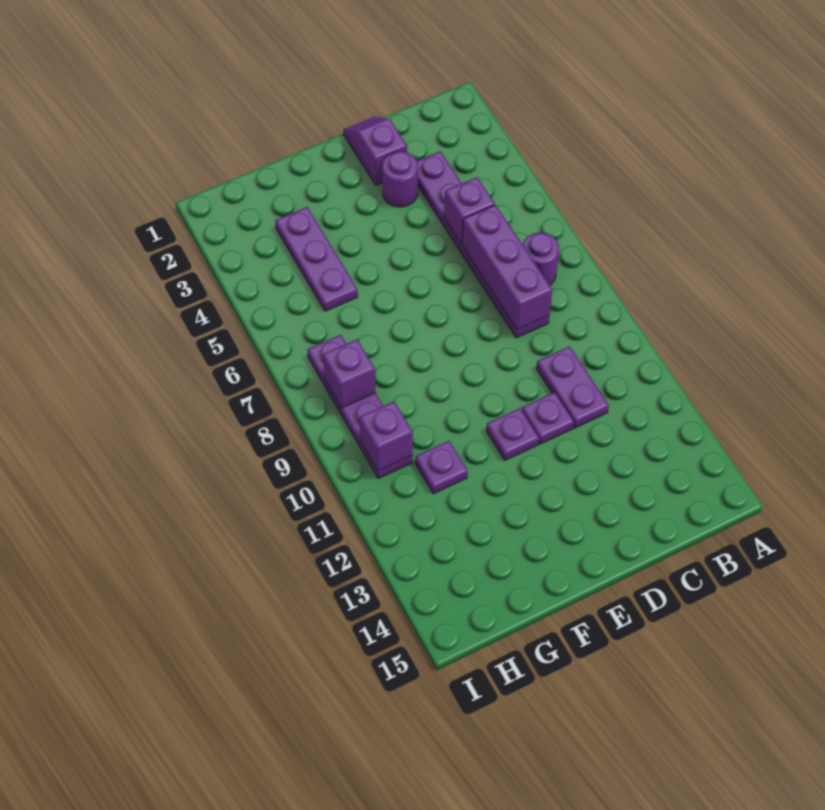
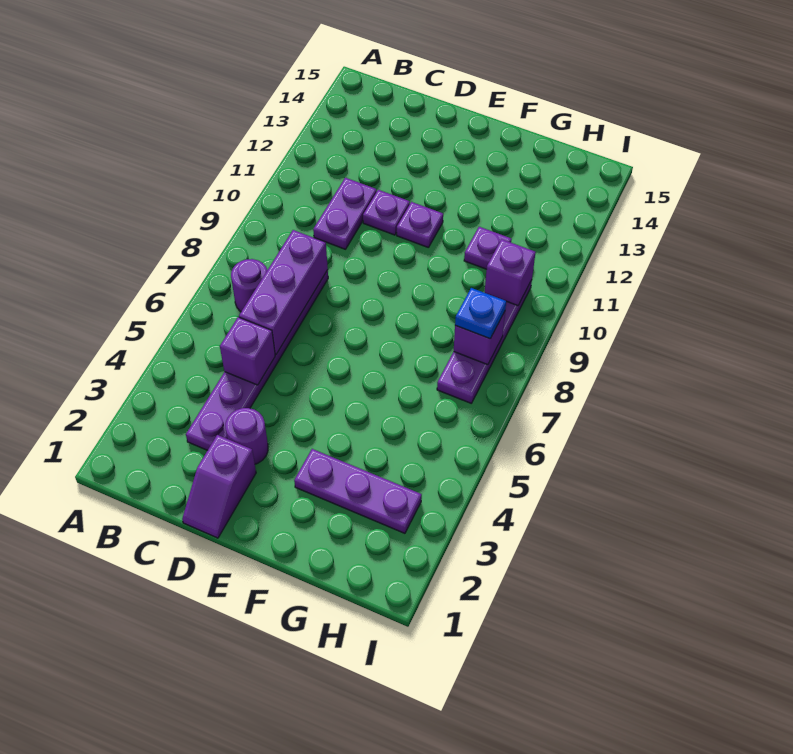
purple 1x3 plate [275,207,358,311] -> purple 1x3 plate turned to [294,449,422,533]
none -> blue 1x1 plate [455,288,506,339]

